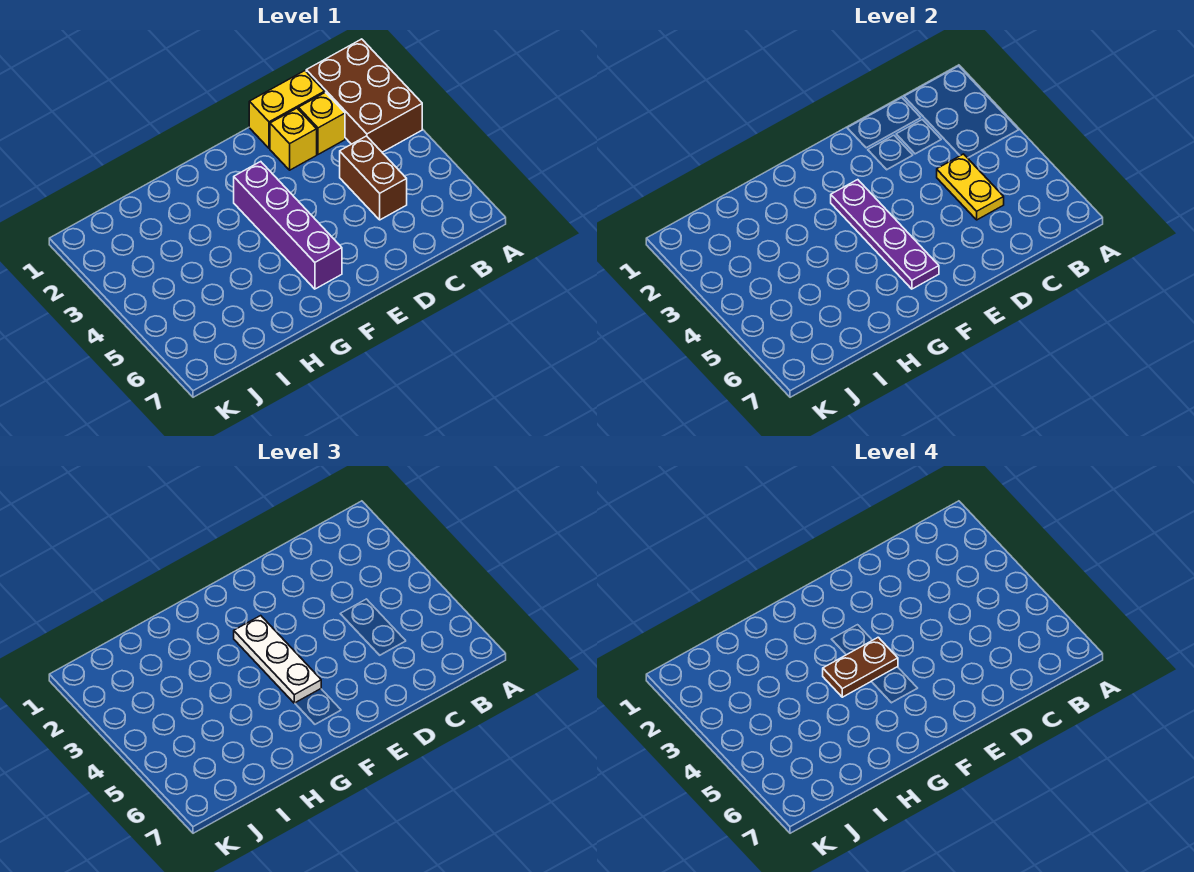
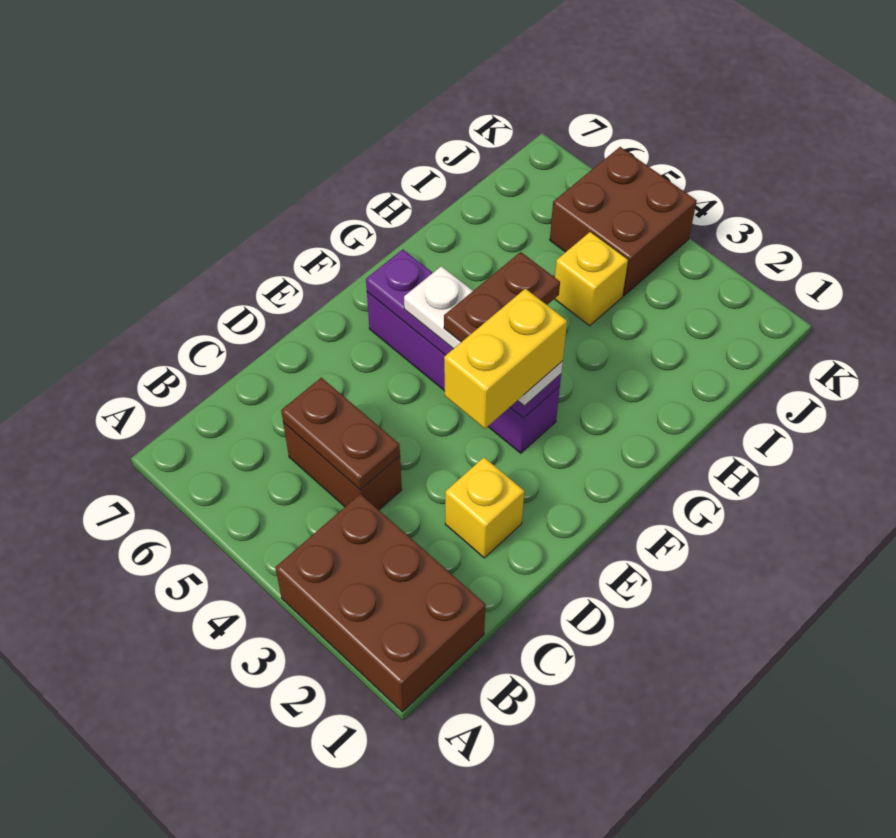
yellow 1x2 brick [249,71,325,148] -> yellow 1x2 brick moved to [444,289,567,429]
yellow 1x1 brick [298,92,345,154] -> yellow 1x1 brick moved to [555,232,628,326]
yellow 1x2 plate [937,154,1004,220] -> brown 1x2 plate [281,378,400,490]
none -> brown 2x2 brick [550,147,697,296]

